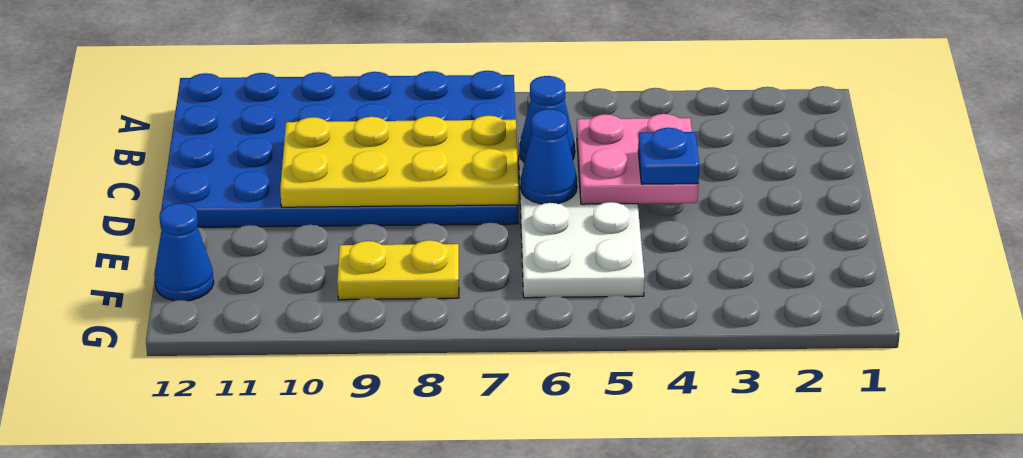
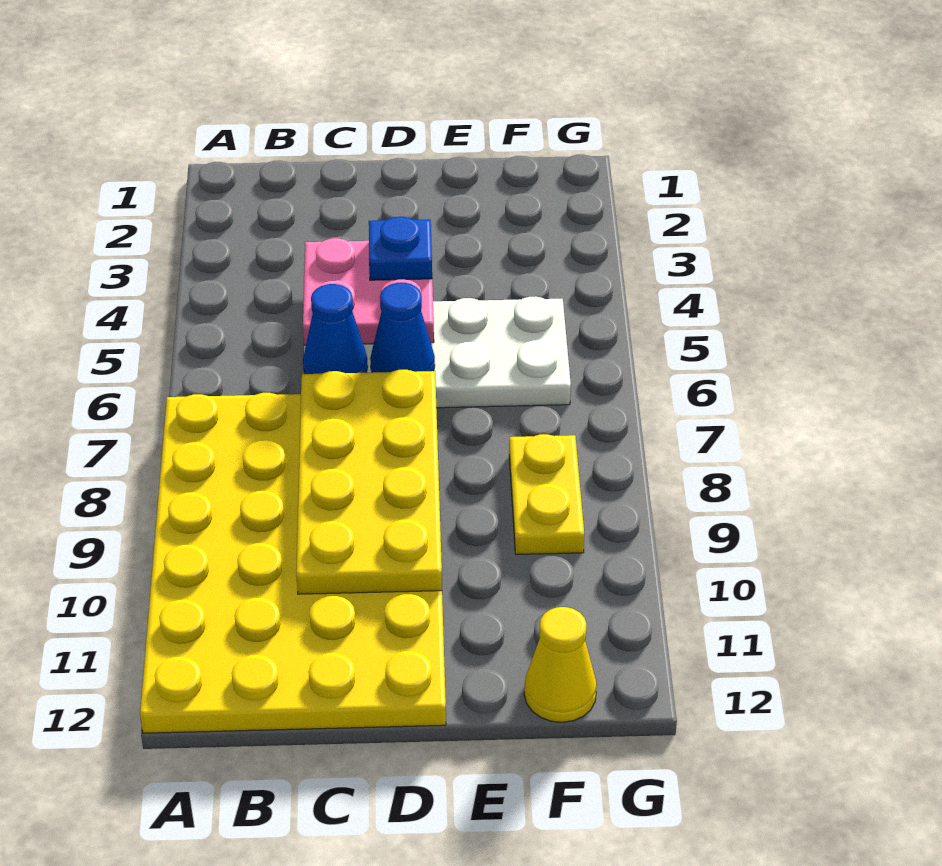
blue 4x6 plate [161,71,518,227] -> yellow 4x6 plate [140,393,446,733]
blue 1x1 cone [154,203,214,301] -> yellow 1x1 cone [524,607,597,722]

